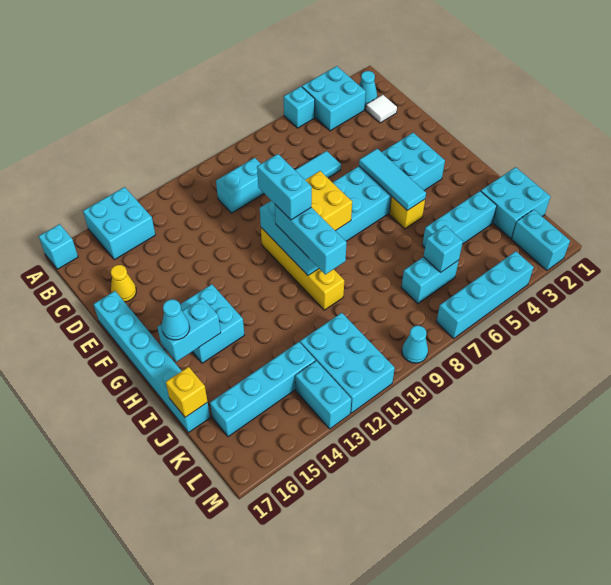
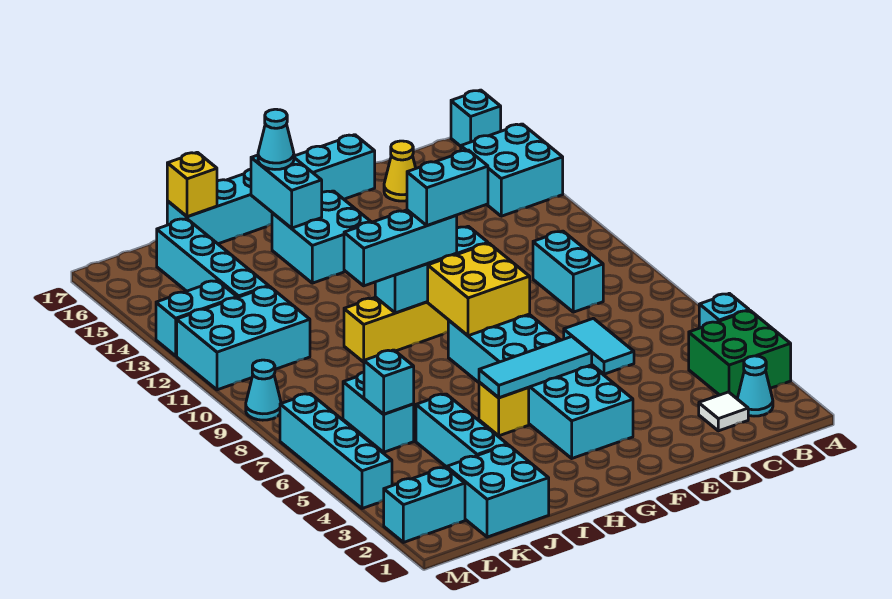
cyan 2x2 brick [302,66,366,131] -> green 2x2 brick [689,311,791,398]

